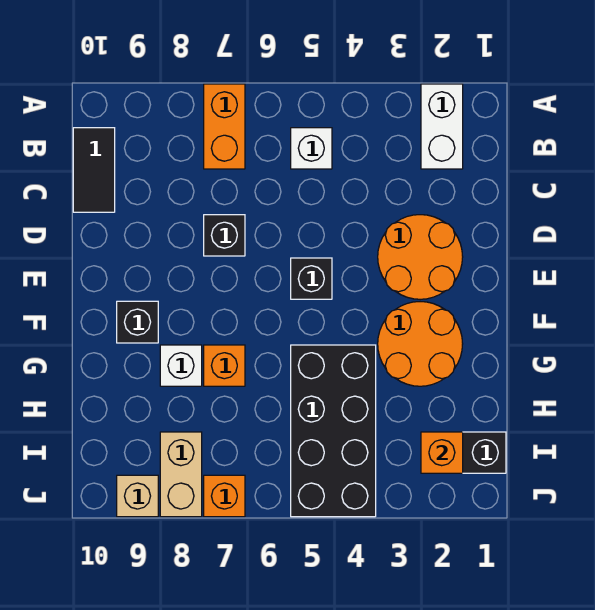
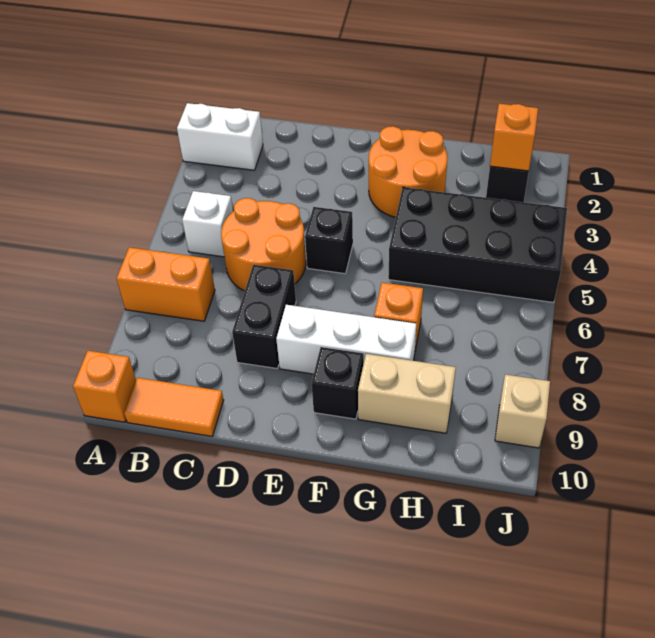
black 1x2 tile [73,128,115,212] -> orange 1x2 tile [124,378,224,436]
orange 2x2 round brick [378,215,463,299] -> orange 2x2 round brick moved to [221,198,306,291]
black 1x1 brick [204,215,245,256] -> black 1x2 brick [232,265,296,369]
white 1x1 brick [160,345,202,386] -> white 1x3 brick [276,305,416,374]
tan 1x2 brick [160,432,202,517] -> tan 1x2 brick moved to [358,354,456,433]
orange 1x1 brick [204,475,245,517] -> orange 1x1 brick moved to [73,351,136,422]

